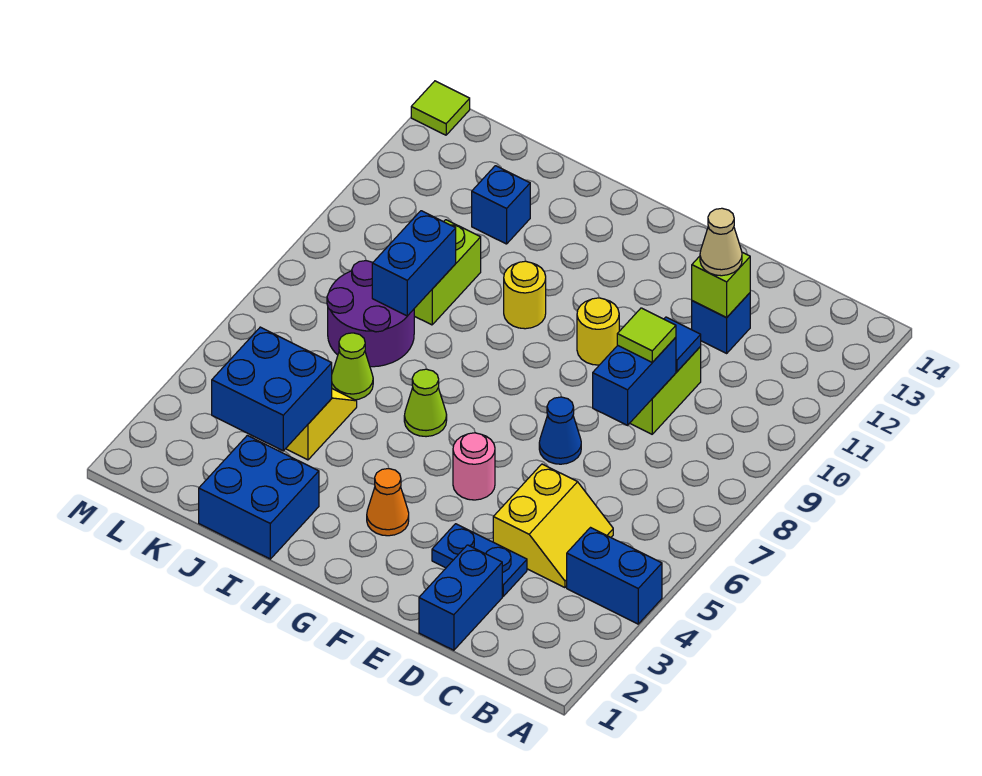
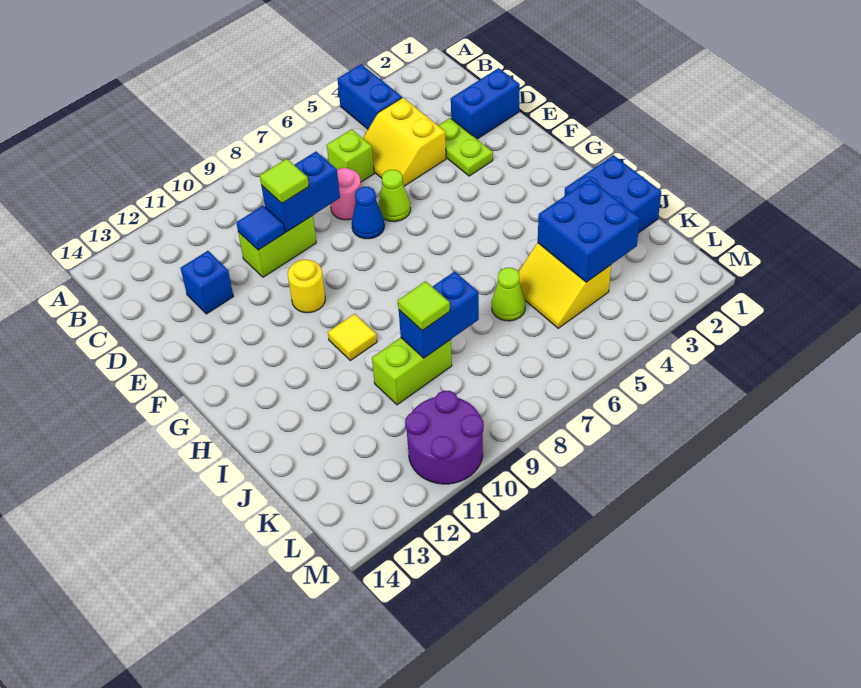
yellow 2x2 slope [493,464,613,588] -> yellow 2x2 slope turned to [363,98,446,186]
blue 1x2 plate [432,524,527,596] -> lime 1x2 plate [438,118,493,176]
lime 1x1 brick [692,252,750,318] -> lime 1x1 brick moved to [327,129,374,182]
tan 1x1 cone [700,208,742,276] -> none
pink 1x1 round brick [453,433,495,500] -> pink 1x1 round brick moved to [330,168,361,220]
orange 1x1 cone [367,469,409,536] -> none
lime 1x1 cone [404,369,447,437] -> lime 1x1 cone moved to [378,170,411,222]
yellow 1x1 round brick [504,261,546,329] -> yellow 1x1 tile [328,314,377,360]
purple 2x2 round brick [327,261,414,367] -> purple 2x2 round brick moved to [405,391,484,484]
blue 1x1 brick [472,166,530,244] -> none
lime 1x1 tile [411,81,470,135] -> lime 1x1 tile moved to [398,281,450,330]

